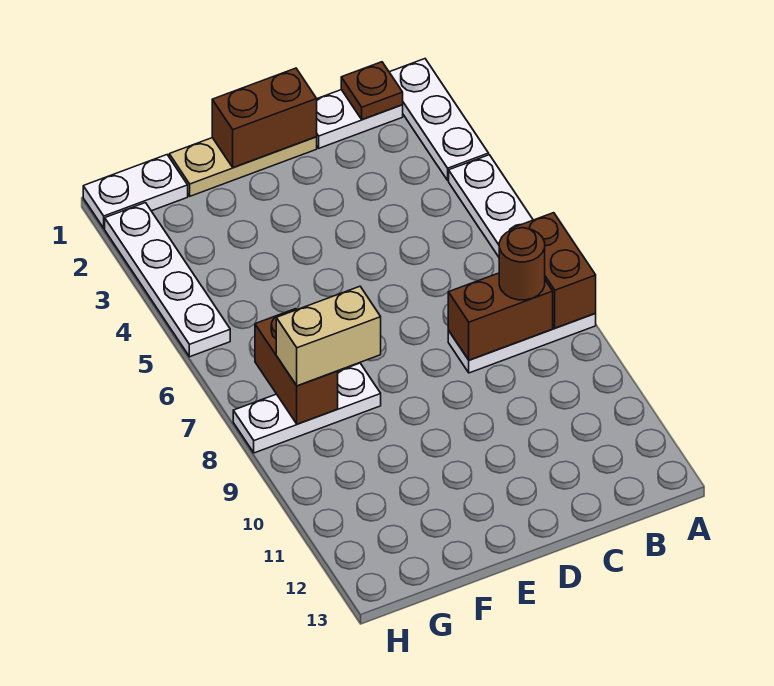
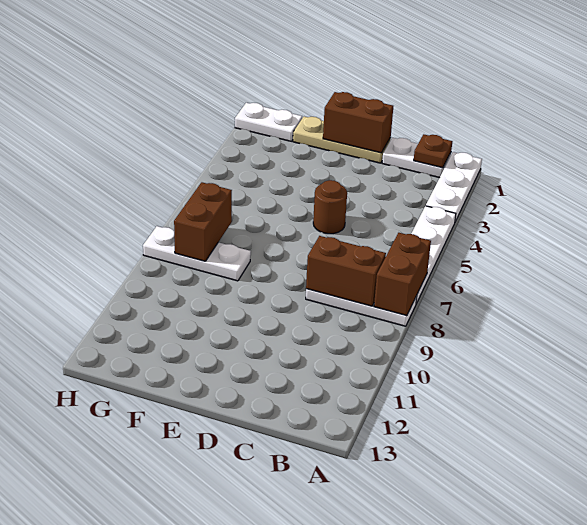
brown 1x1 round brick [499,228,545,300] -> brown 1x1 round brick moved to [313,180,347,234]
tan 1x2 brick [276,286,381,386] -> none
white 1x4 plate [105,203,230,357] -> none

